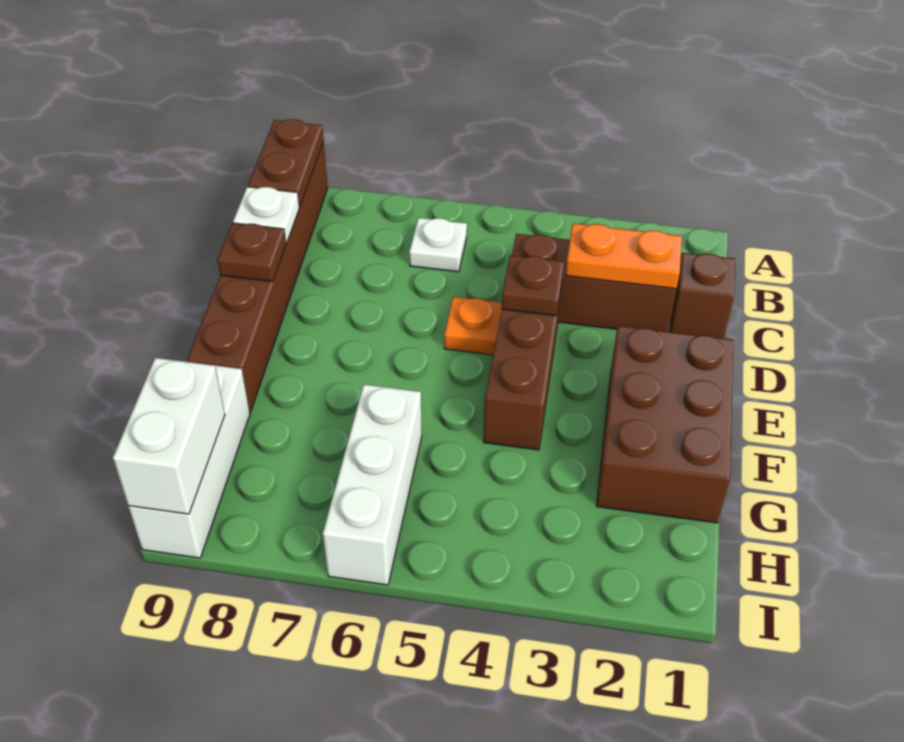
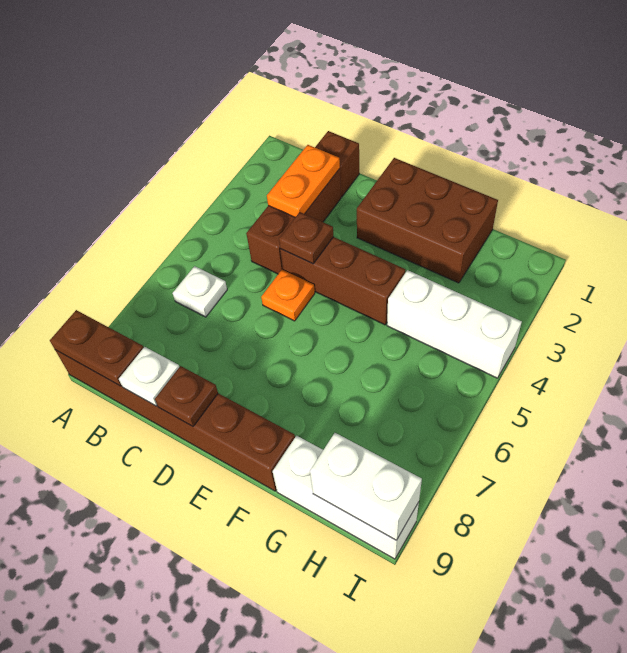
white 1x3 brick [323,384,422,585] -> white 1x3 brick moved to [387,270,522,378]

